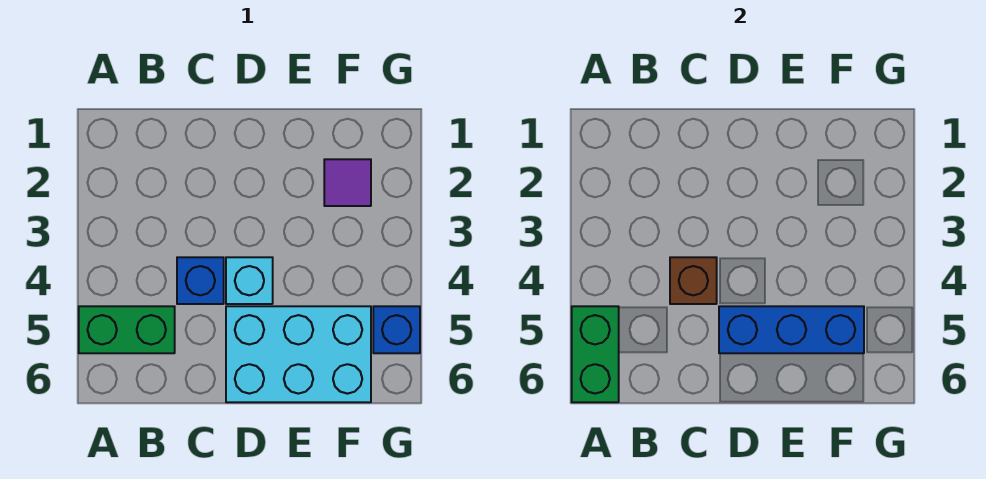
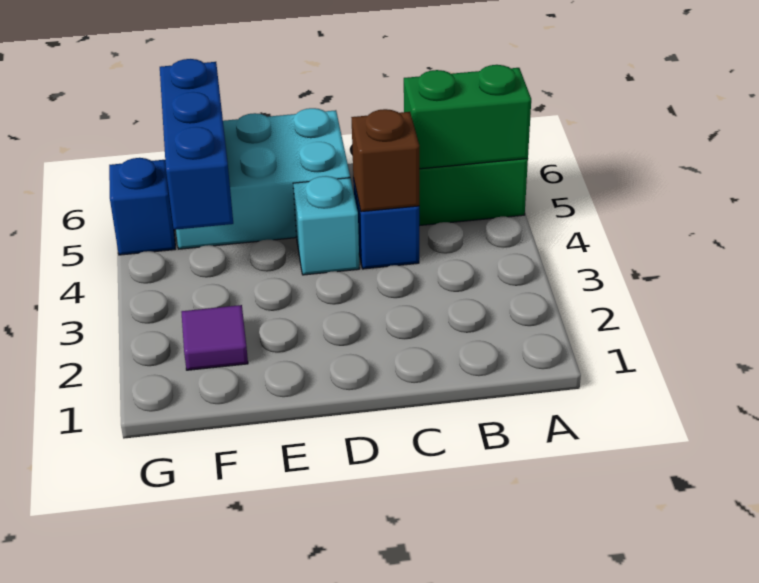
green 1x2 brick [572,306,619,402] -> green 1x2 brick turned to [404,65,531,169]
blue 1x3 brick [719,306,864,353] -> blue 1x3 brick turned to [160,59,233,230]

